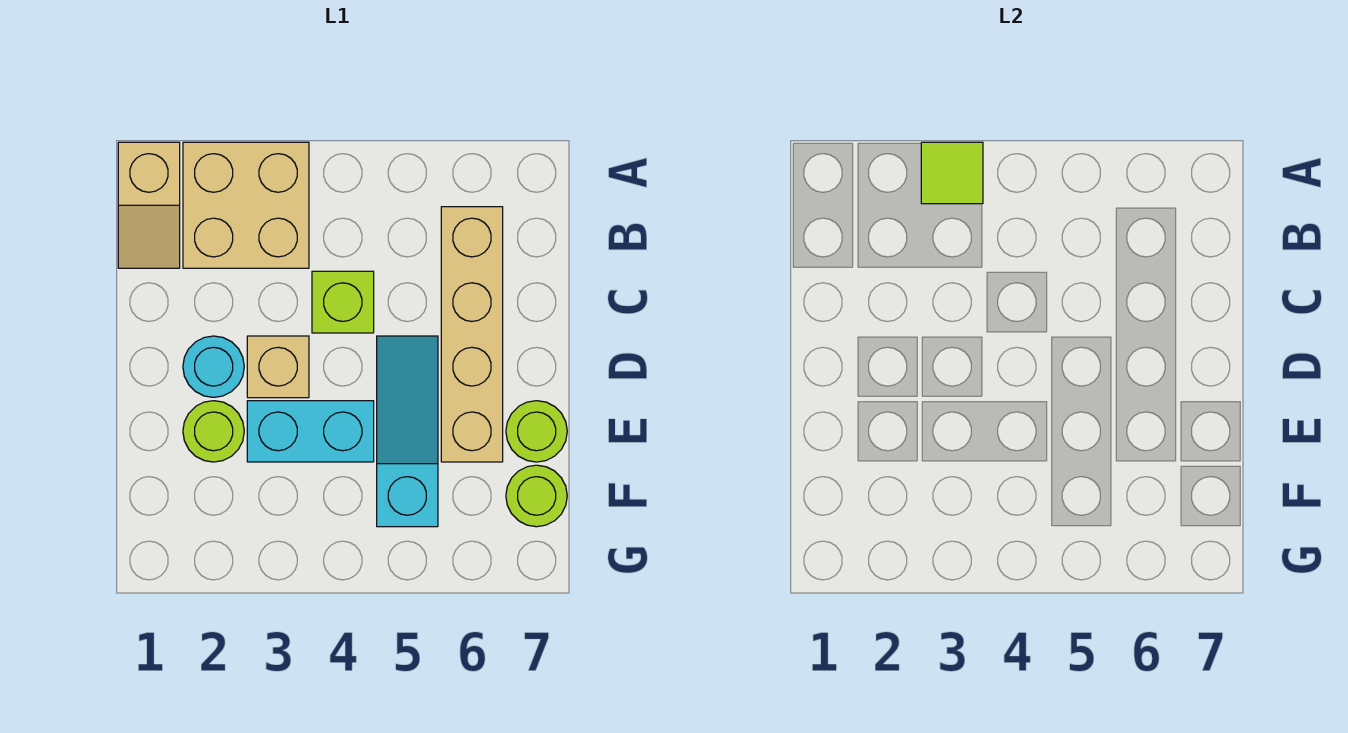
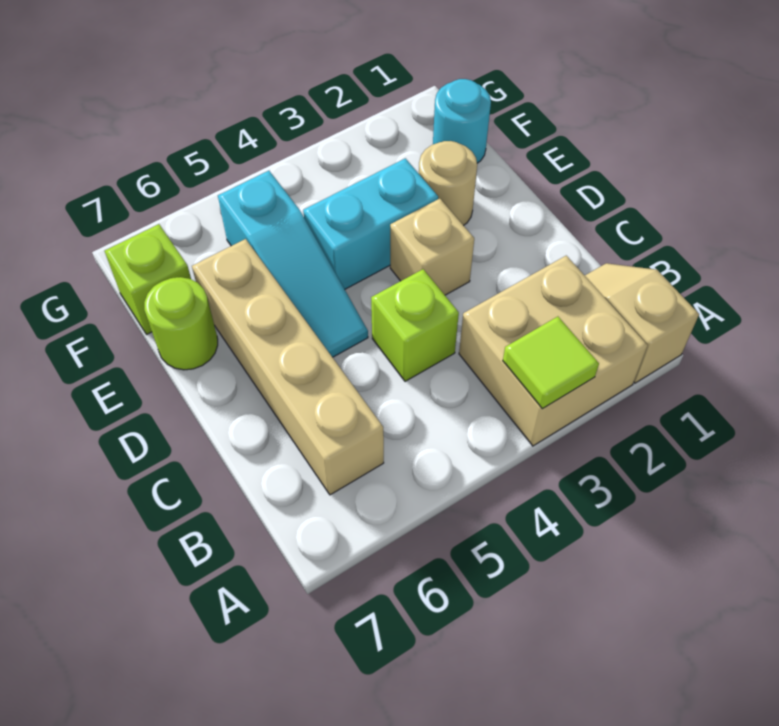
cyan 1x1 round brick [183,336,244,397] -> cyan 1x1 round brick moved to [433,79,491,163]
lime 1x1 round brick [183,401,244,462] -> tan 1x1 round brick [419,141,477,226]
lime 1x1 round brick [506,465,567,527] -> lime 1x1 brick [105,224,191,334]

